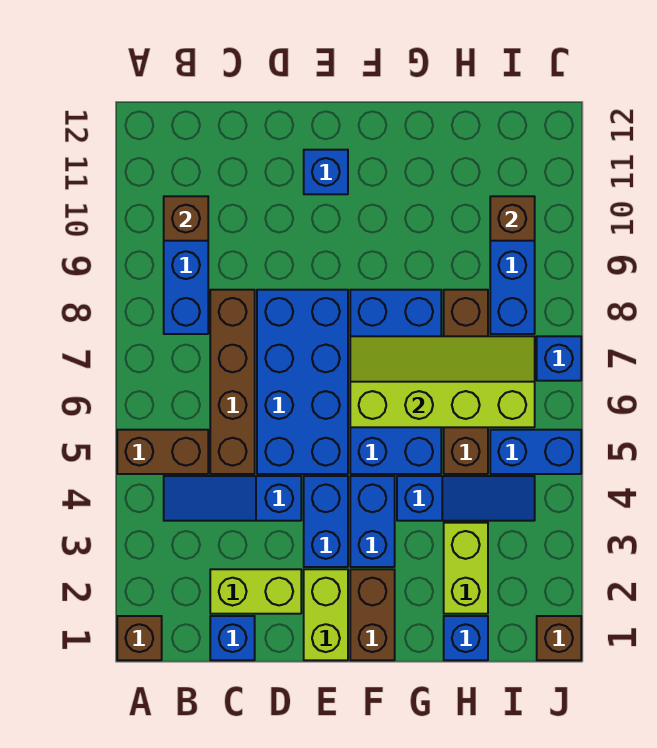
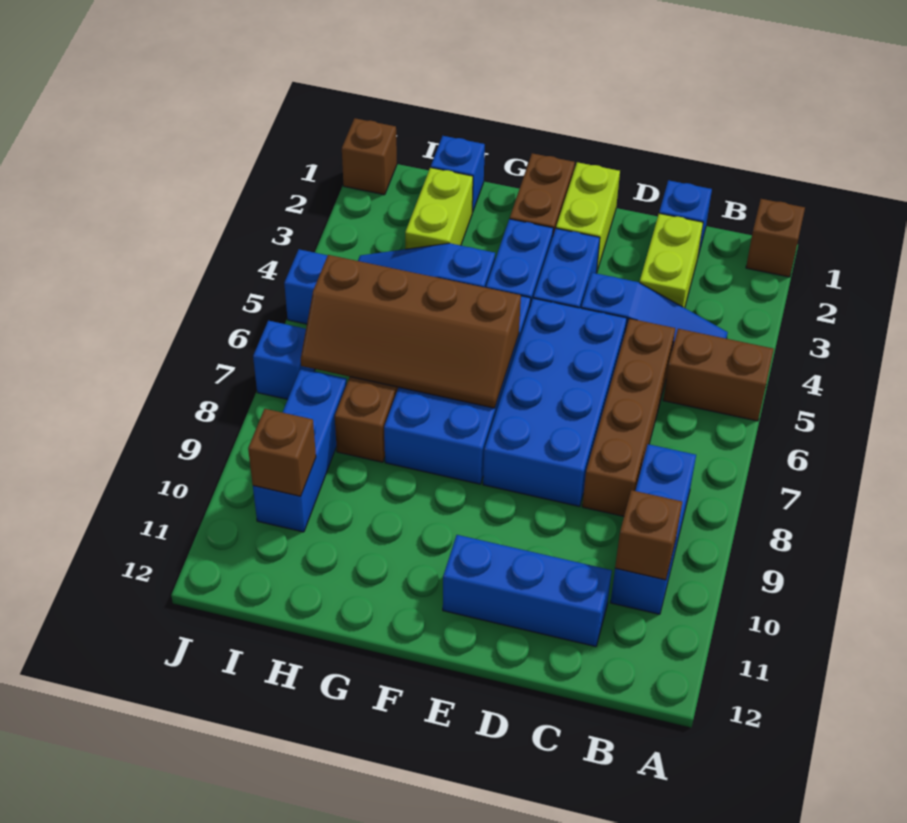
lime 1x2 brick [210,569,301,614] -> lime 1x2 brick turned to [640,213,703,308]
blue 1x1 brick [304,150,348,194] -> blue 1x3 brick [443,535,612,647]
lime 2x4 slope [350,336,535,427] -> brown 2x4 slope [301,255,521,408]

